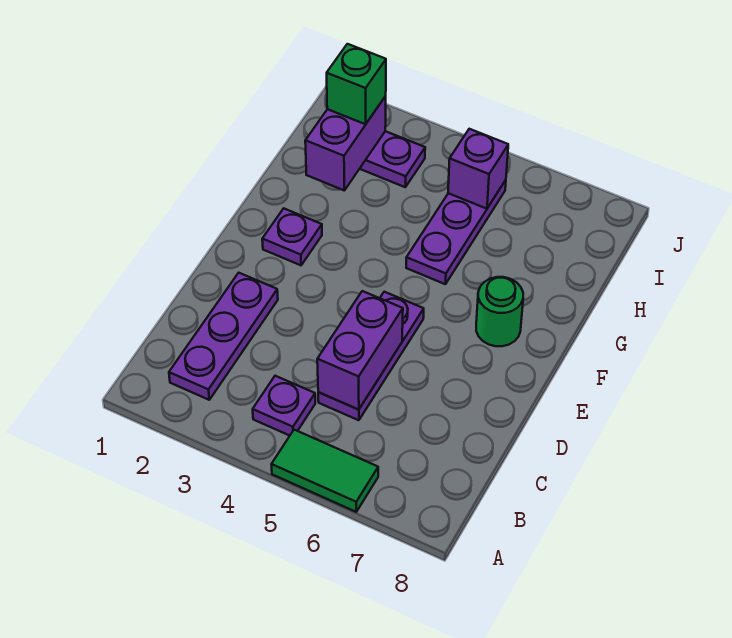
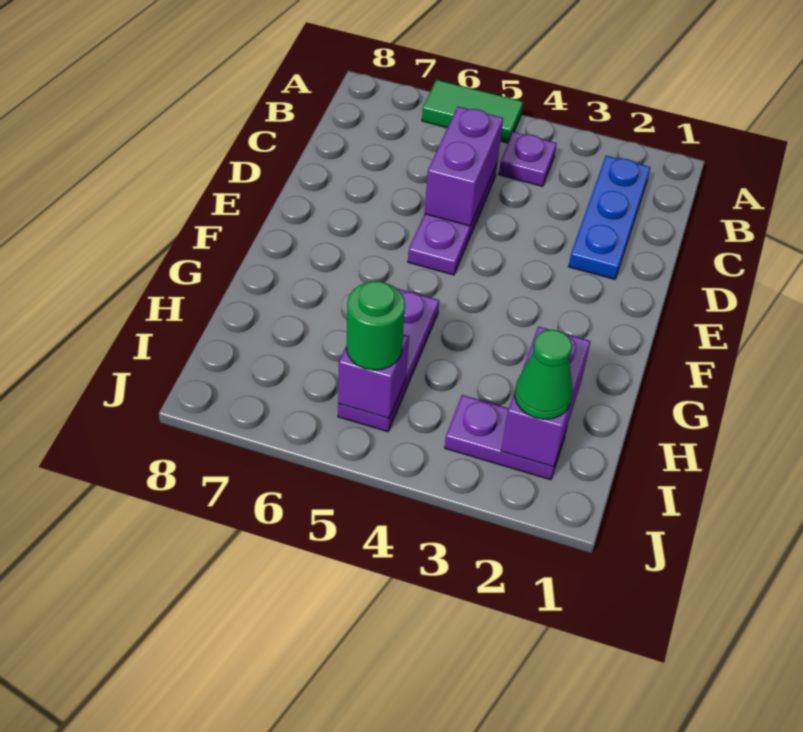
purple 1x3 plate [169,273,278,400] -> blue 1x3 plate [568,156,650,279]
purple 1x1 plate [262,208,322,265] -> none
green 1x1 round brick [476,277,523,346] -> green 1x1 round brick moved to [347,281,405,370]
green 1x1 brick [327,44,386,124] -> green 1x1 cone [515,330,573,419]

